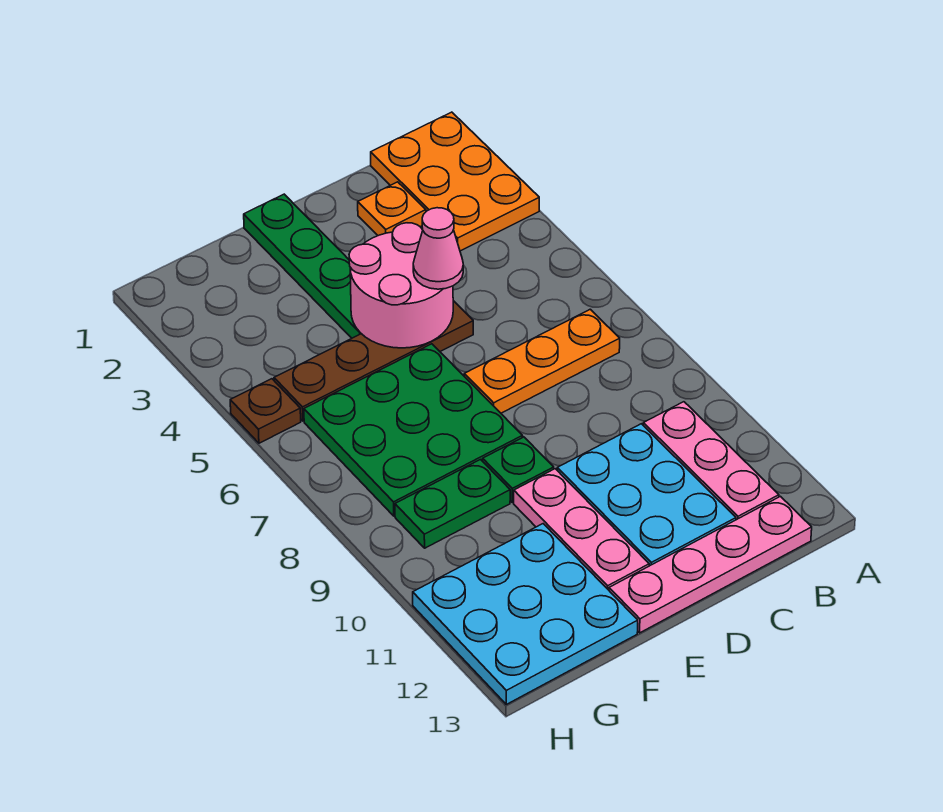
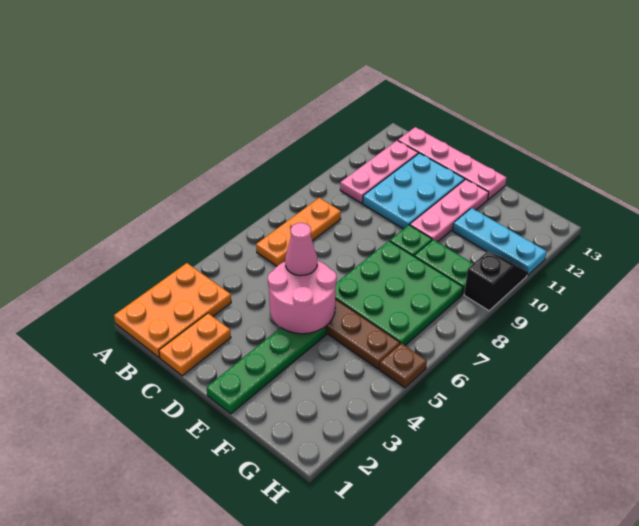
orange 1x3 plate [464,309,620,413] -> orange 1x3 plate turned to [256,198,341,266]
orange 1x1 plate [358,182,426,236] -> orange 1x2 plate [159,313,231,376]
cyan 3x3 plate [413,524,638,704] -> cyan 1x3 plate [453,208,547,276]
none -> black 1x2 slope [464,252,527,311]

